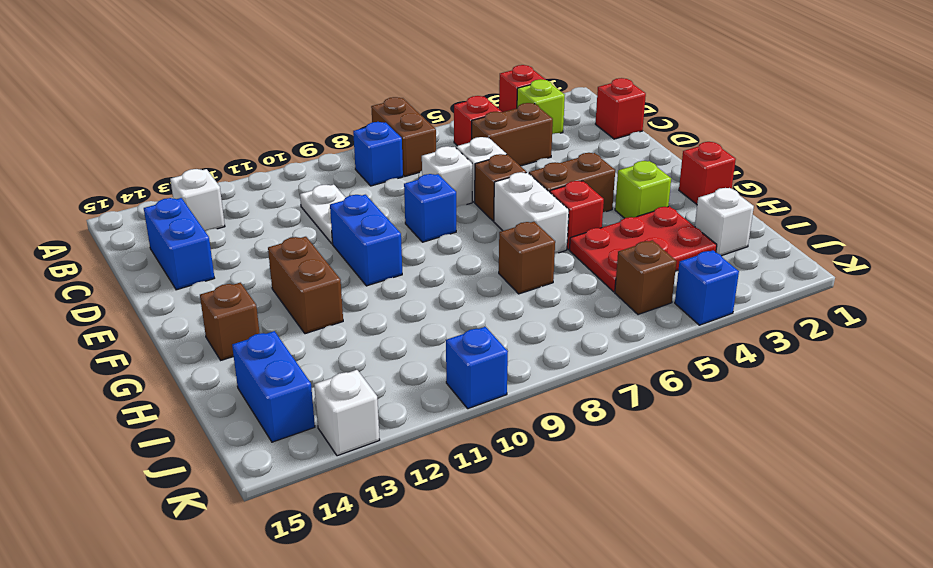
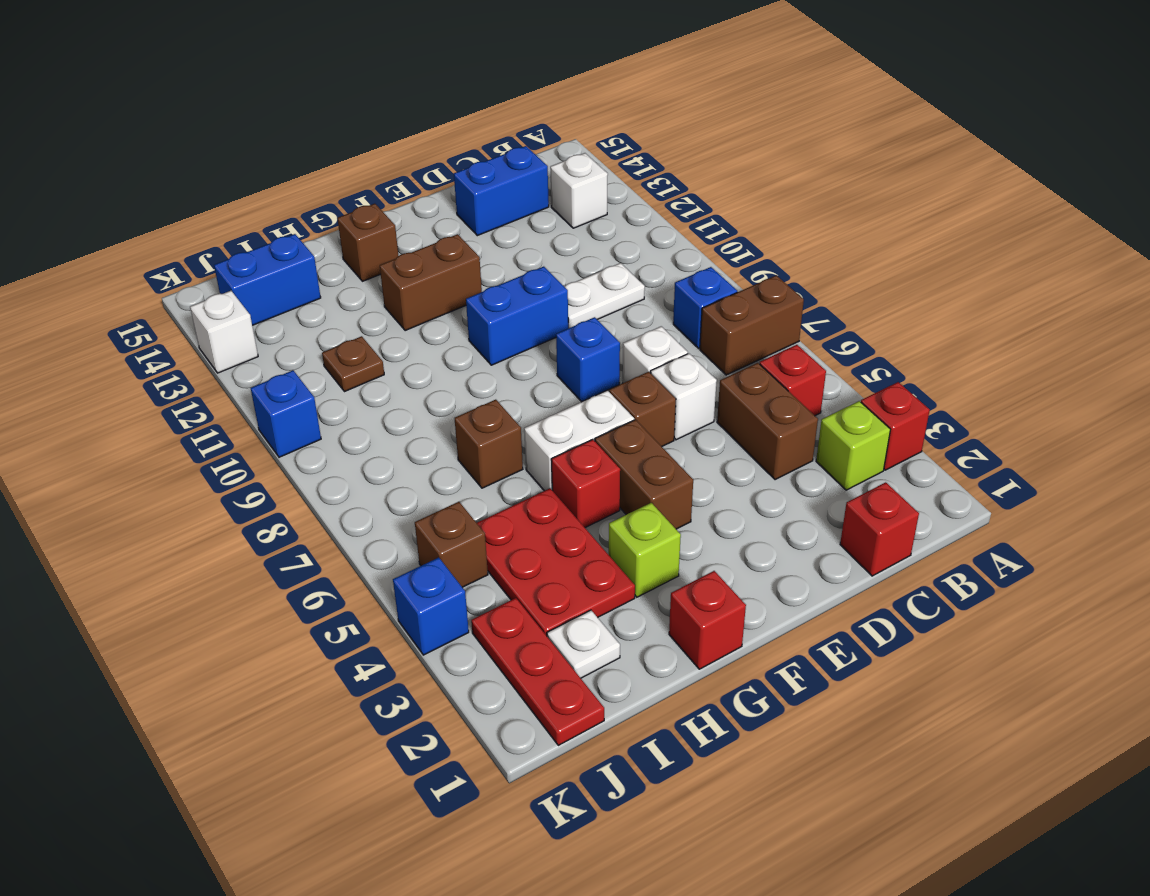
white 1x1 brick [695,188,754,256] -> white 1x1 plate [547,610,620,678]
none -> brown 1x1 plate [322,336,384,392]
none -> red 1x3 plate [471,598,604,745]

